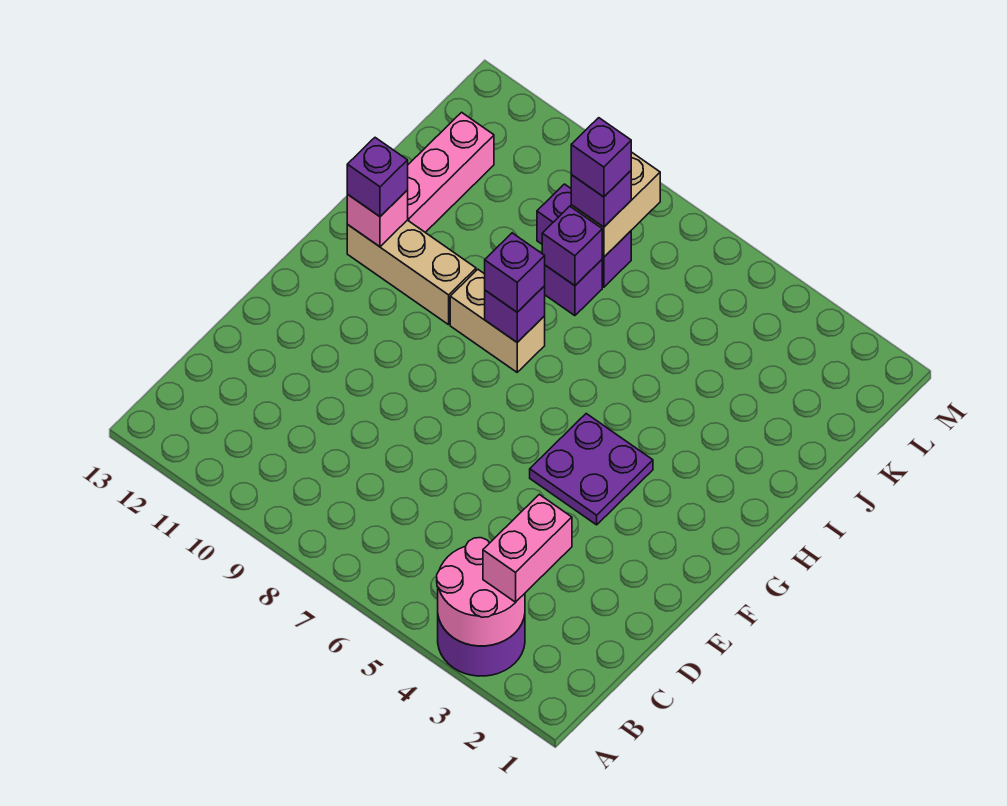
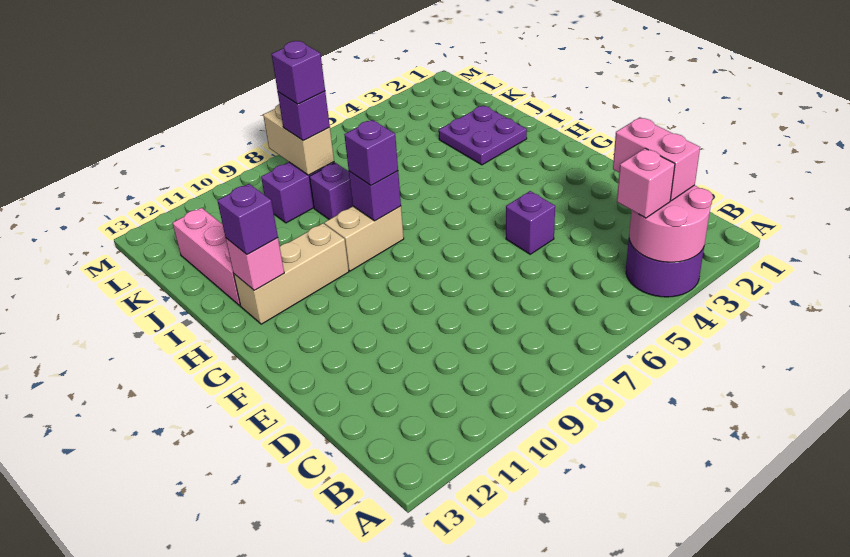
none -> pink 1x1 brick [617,148,675,218]
purple 2x2 plate [530,414,653,525] -> purple 2x2 plate moved to [439,105,527,165]
purple 1x1 brick [542,206,602,286] -> purple 1x1 brick moved to [506,191,555,254]

